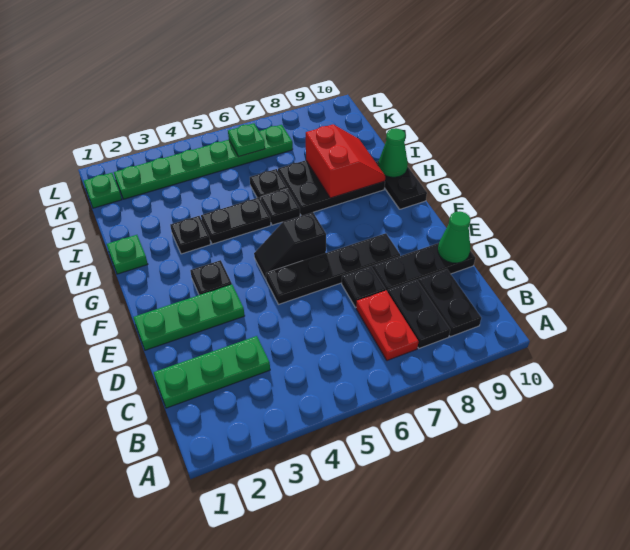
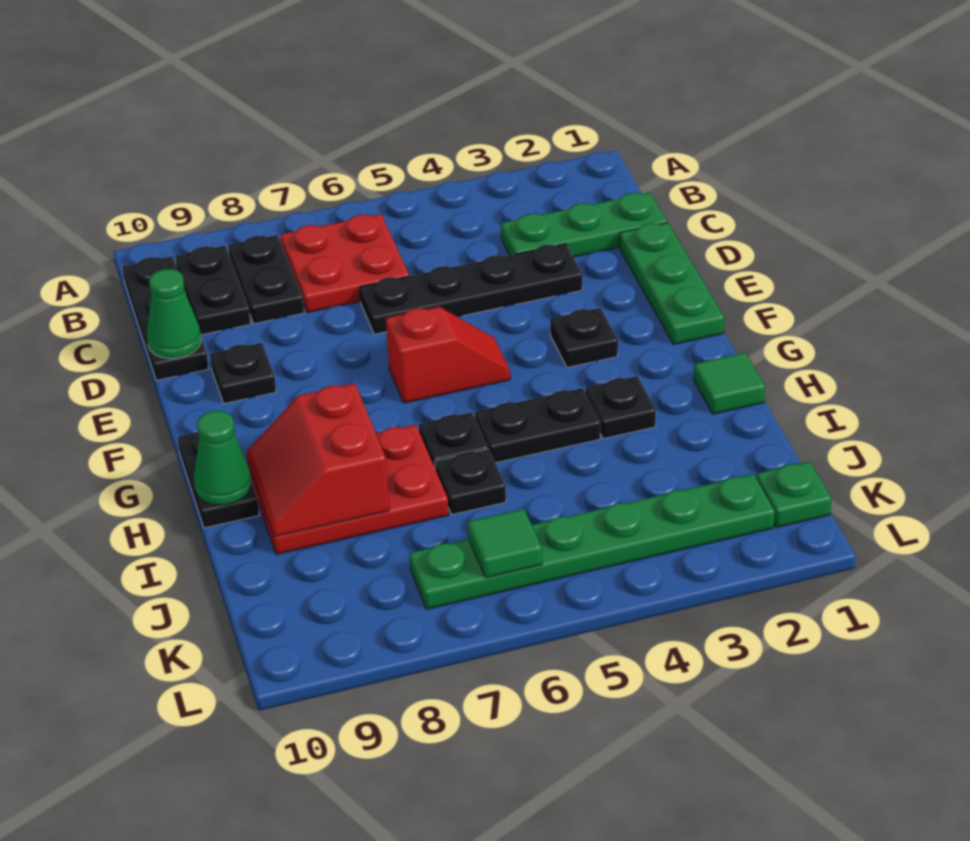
red 1x2 plate [356,291,419,361] -> red 2x2 plate [281,214,409,313]
black 1x1 plate [342,266,386,308] -> black 1x1 plate moved to [210,343,276,404]
black 1x3 plate [372,243,475,292] -> black 1x3 plate turned to [122,256,209,381]
green 1x3 plate [133,284,245,350] -> green 1x3 plate turned to [620,223,724,344]
black 1x4 plate [266,233,400,304] -> black 1x4 plate moved to [359,244,582,334]
black 1x2 slope [254,212,326,279] -> red 1x2 slope [386,307,510,403]
green 1x1 plate [107,235,148,274] -> green 1x1 tile [694,353,765,414]
black 2x3 plate [278,160,385,216] -> red 2x3 plate [248,425,449,555]
green 1x1 plate [228,123,265,157] -> green 1x1 tile [468,509,542,578]

